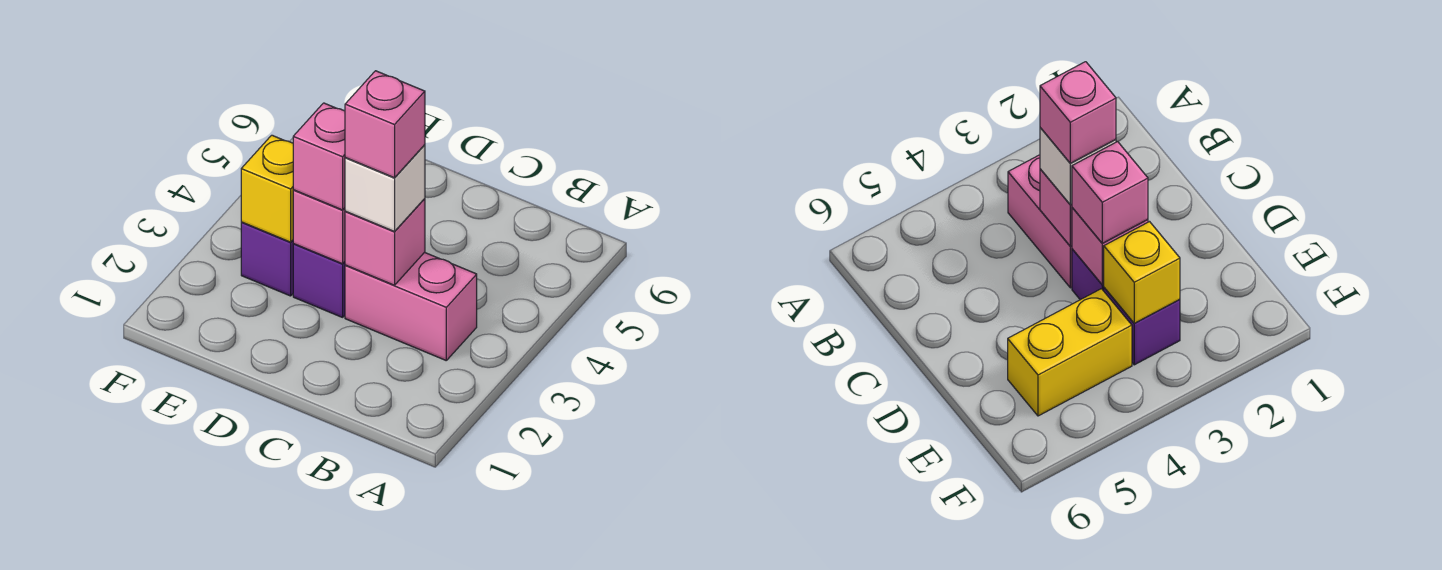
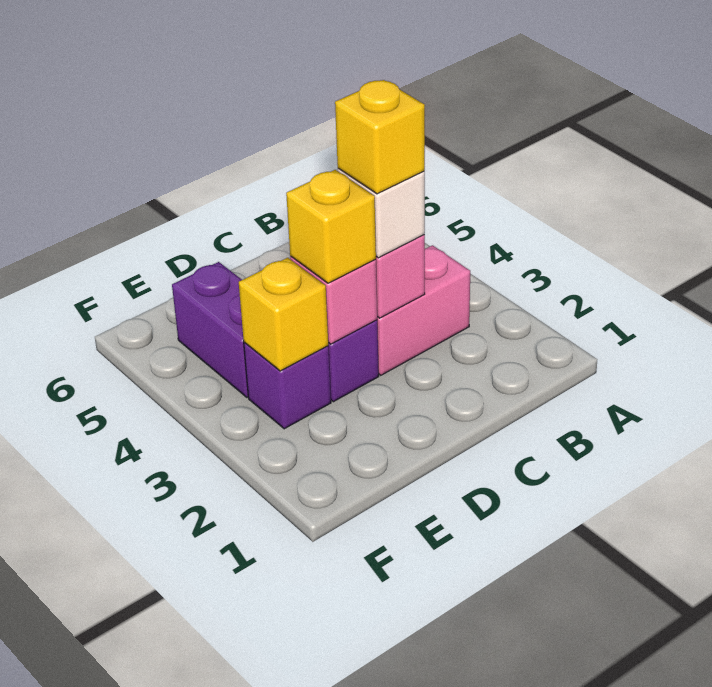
pink 1x1 brick [345,71,425,178] -> yellow 1x1 brick [335,80,425,194]
pink 1x1 brick [293,103,345,210] -> yellow 1x1 brick [286,170,376,283]
yellow 1x2 brick [1008,289,1132,416] -> purple 1x2 brick [172,262,248,397]

